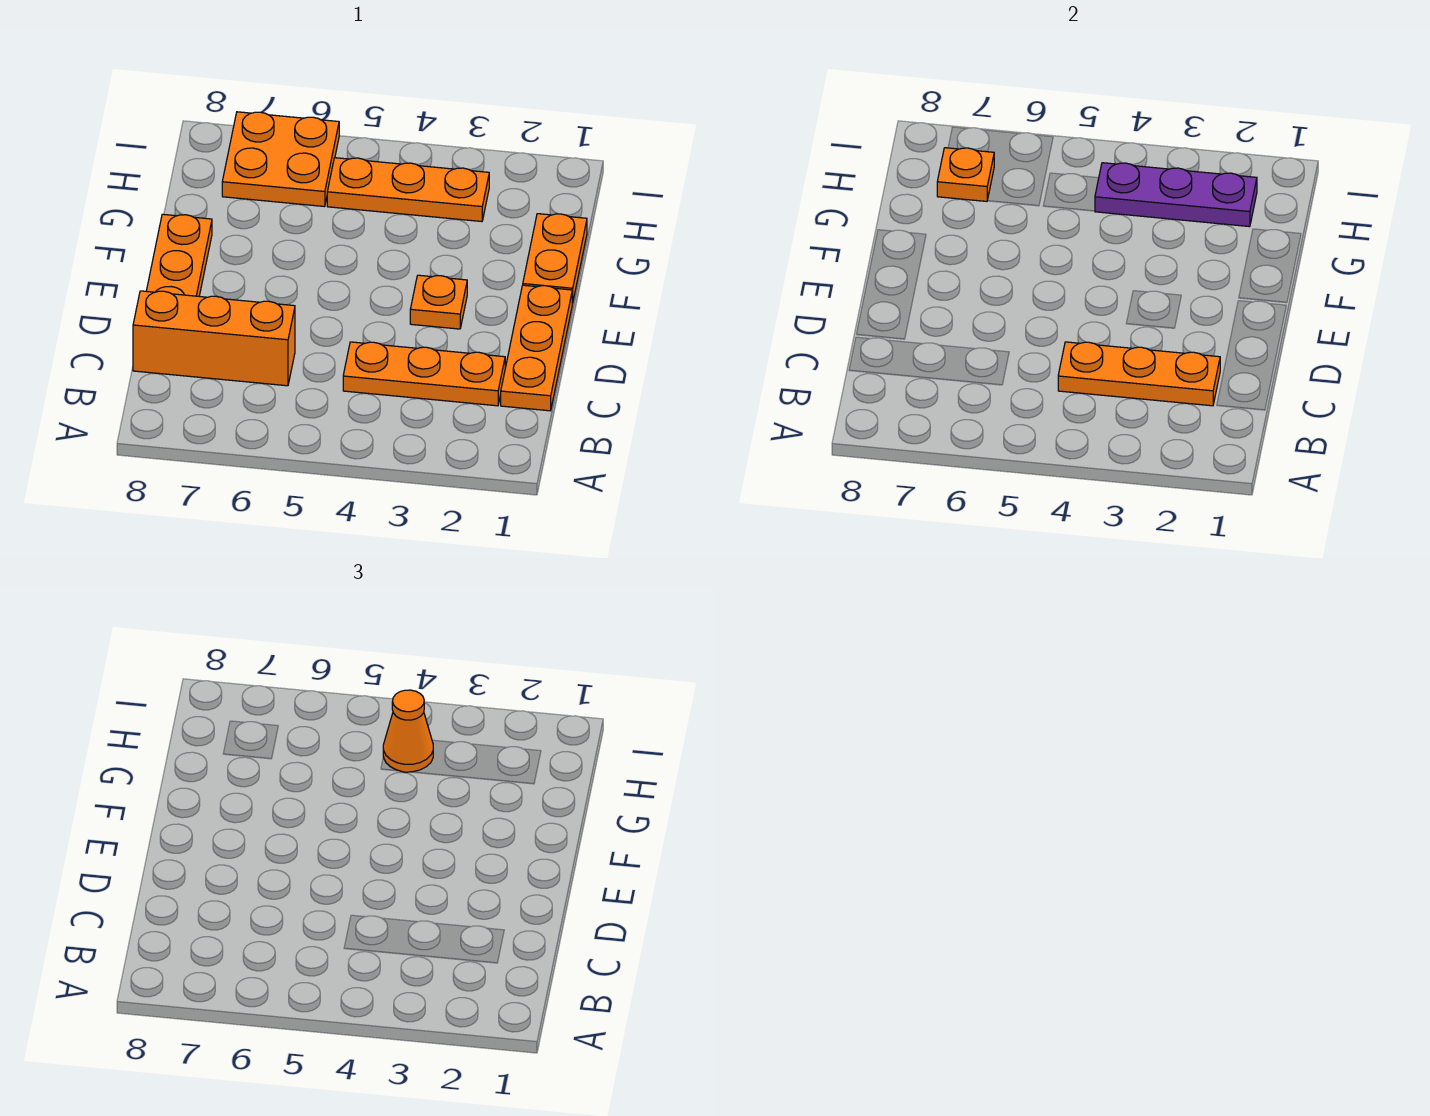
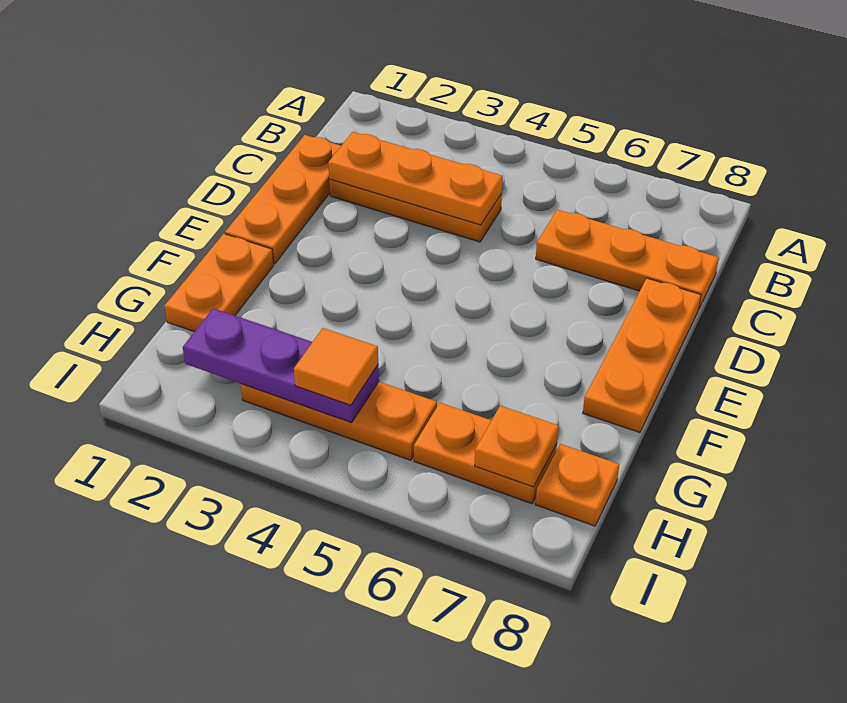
orange 1x3 brick [133,291,295,386] -> orange 1x3 plate [536,210,719,308]
orange 1x1 plate [410,275,467,329] -> orange 1x1 plate moved to [535,444,619,526]
orange 1x1 cone [383,690,433,772] -> orange 1x1 tile [294,328,378,405]
orange 2x2 plate [222,112,339,207] -> orange 1x2 plate [414,403,557,504]

